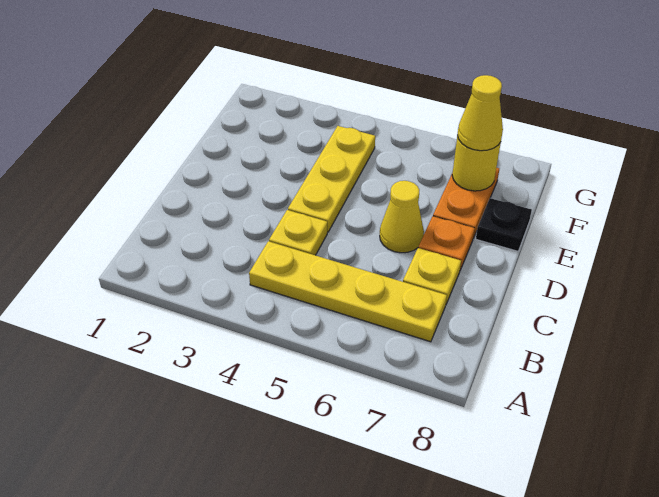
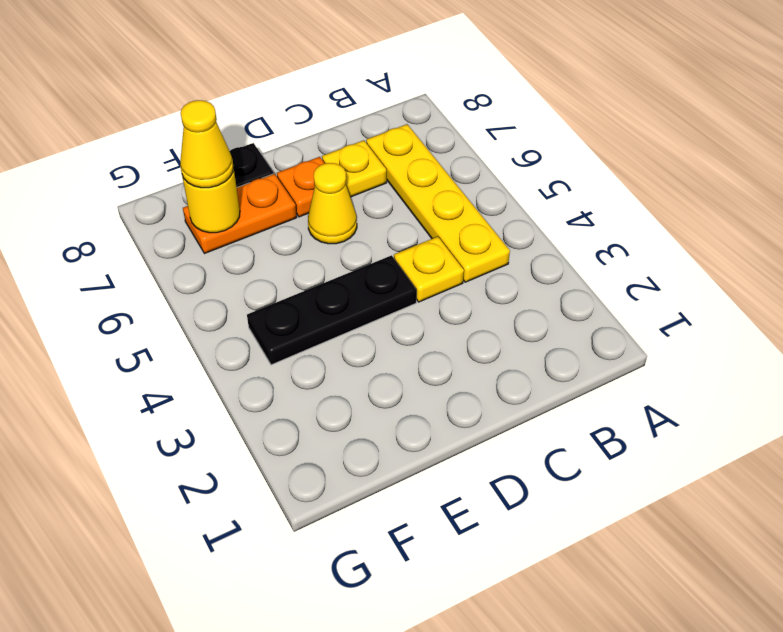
yellow 1x3 plate [288,126,375,232] -> black 1x3 plate [247,255,417,365]

